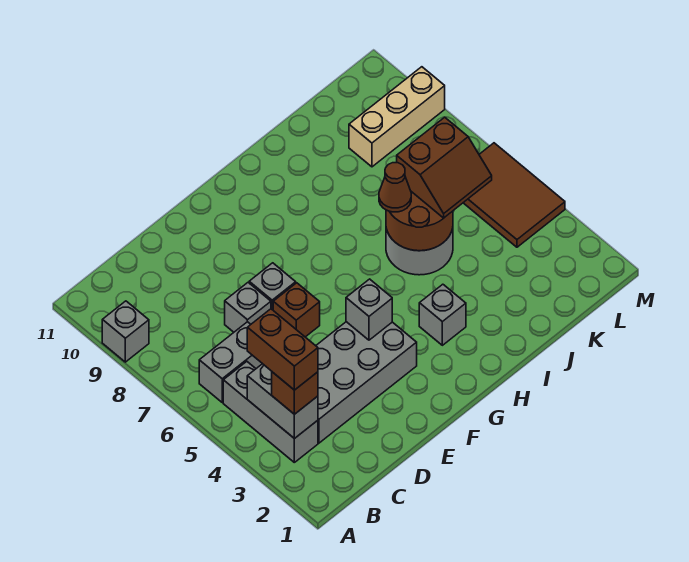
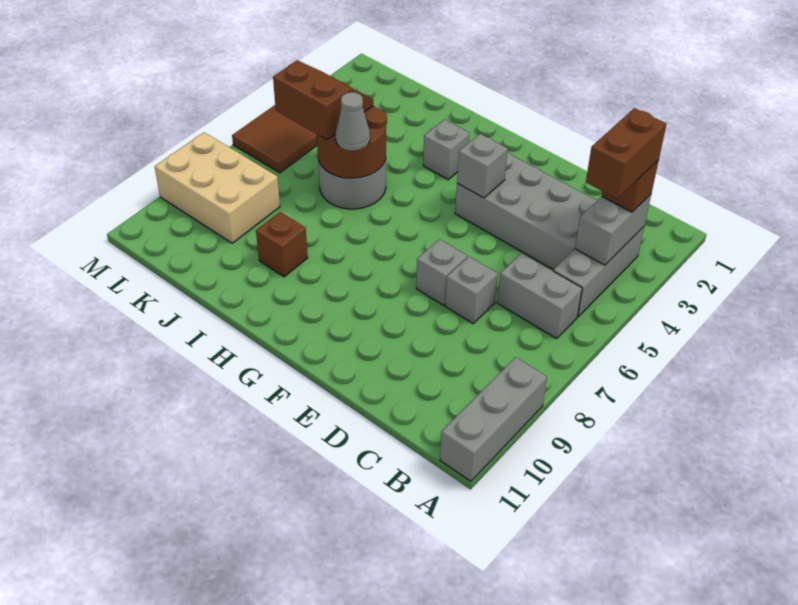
grey 1x1 brick [102,301,149,362] -> grey 1x3 brick [440,357,547,481]
brown 1x1 brick [273,283,320,337] -> brown 1x1 brick moved to [256,212,308,277]
brown 1x1 cone [379,163,411,212] -> grey 1x1 cone [336,92,370,151]
tan 1x3 brick [349,67,445,167] -> tan 2x3 brick [155,132,280,243]

